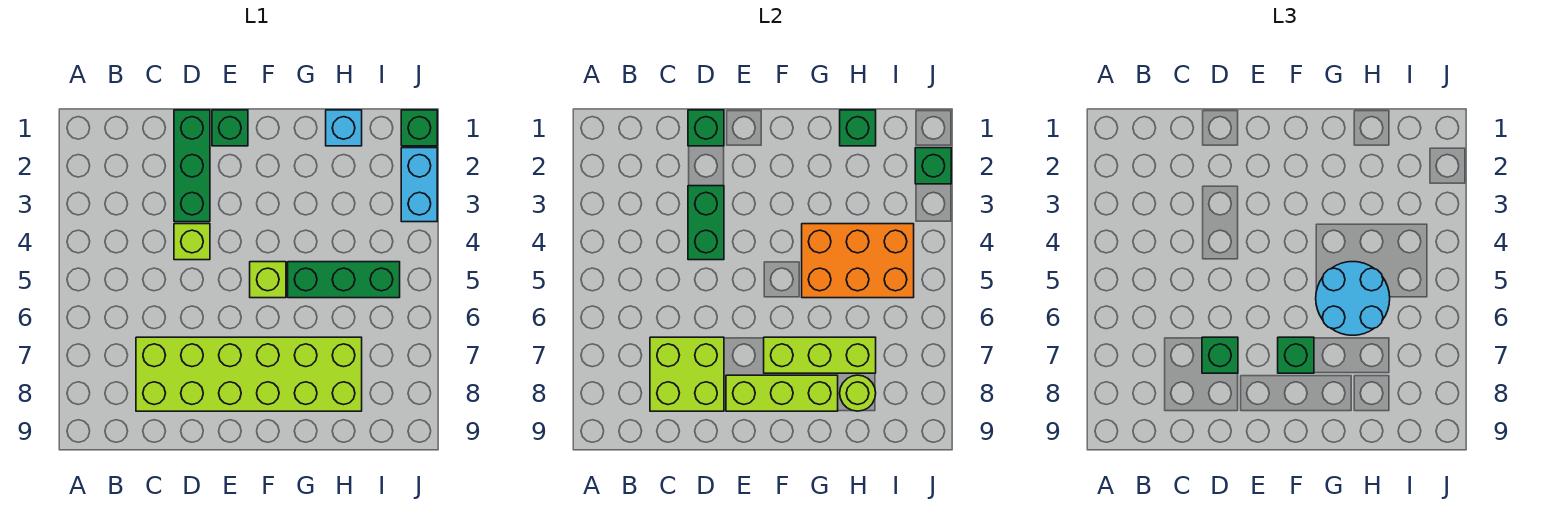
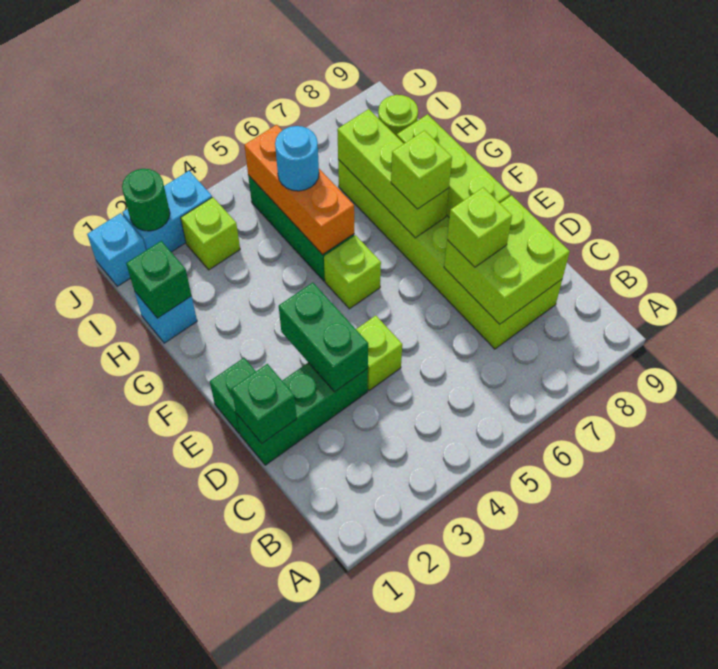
green 1x2 brick [688,186,724,260] -> green 1x2 brick turned to [279,283,368,392]
green 1x1 brick [1202,337,1238,373] -> lime 1x1 brick [447,187,512,267]
green 1x1 brick [1278,337,1314,373] -> lime 1x1 brick [391,130,452,209]
orange 2x3 brick [802,224,914,298] -> orange 1x3 brick [244,125,354,255]
cyan 2x2 round brick [1316,262,1390,335] -> cyan 1x1 round brick [275,126,319,191]
none -> lime 1x1 brick [181,197,240,270]
green 1x1 brick [401,110,437,146] -> cyan 1x1 brick [87,213,146,286]
green 1x1 brick [915,148,951,184] -> green 1x1 round brick [122,169,170,231]

